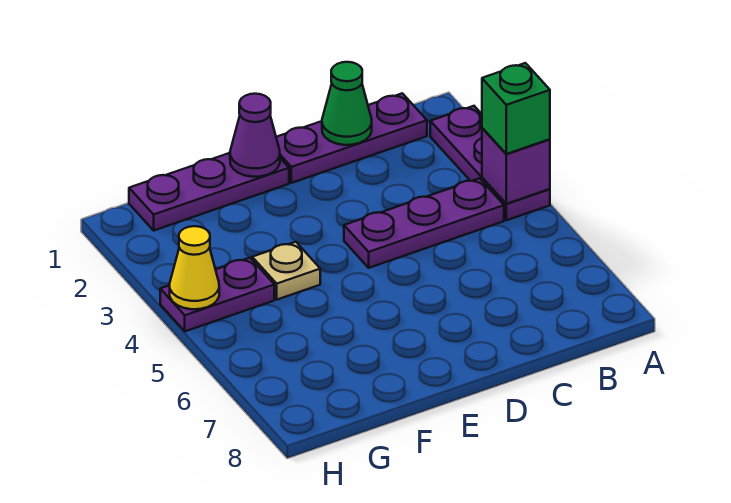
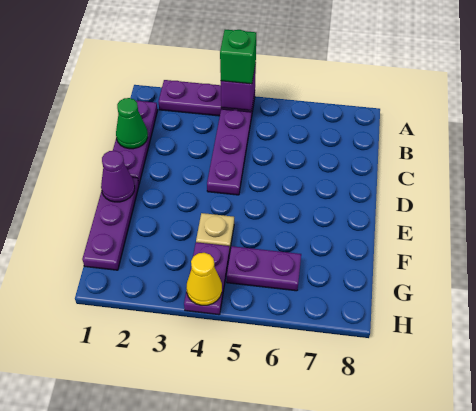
none -> purple 1x2 plate [227,246,301,291]

